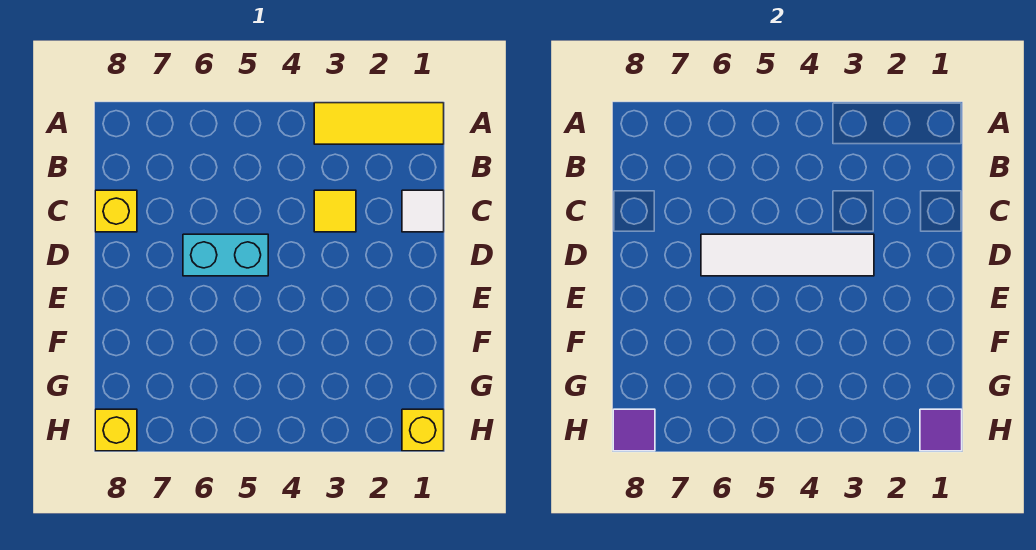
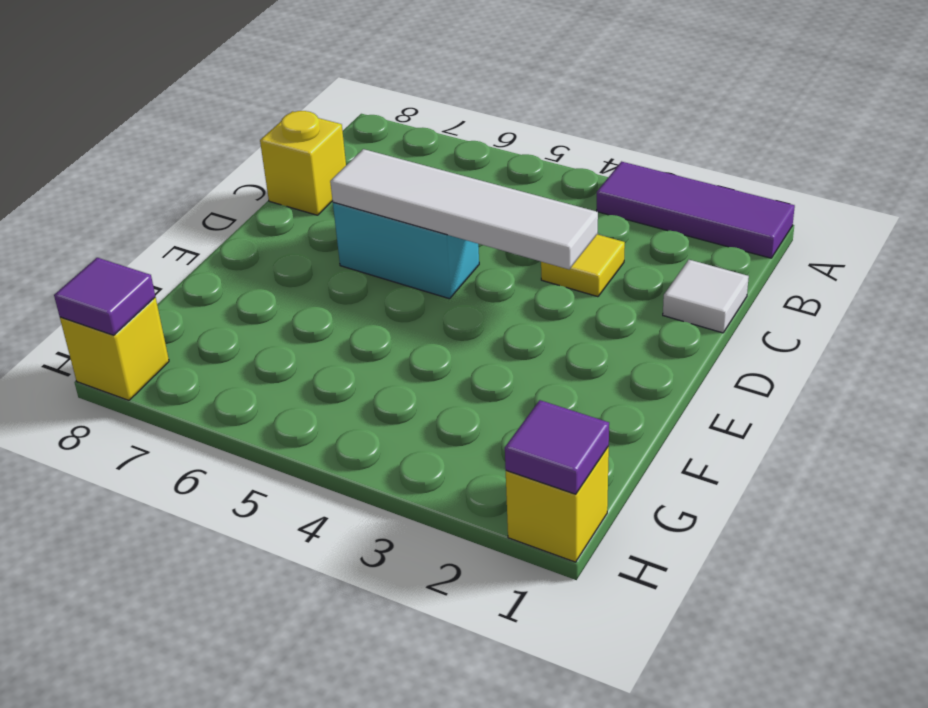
yellow 1x3 tile [314,103,444,144] -> purple 1x3 tile [597,162,795,258]

